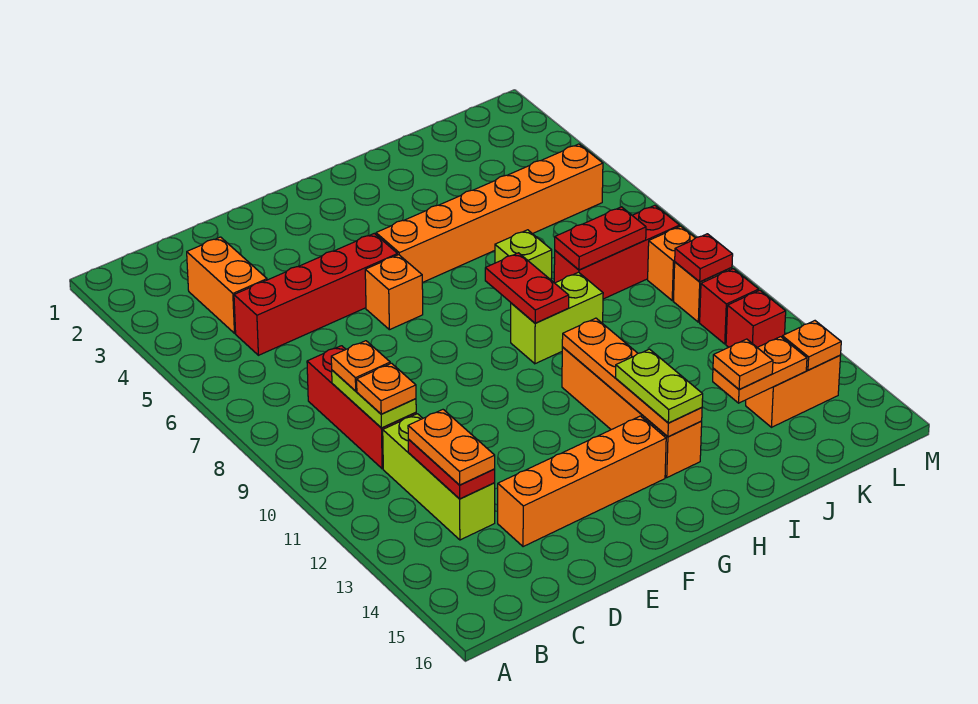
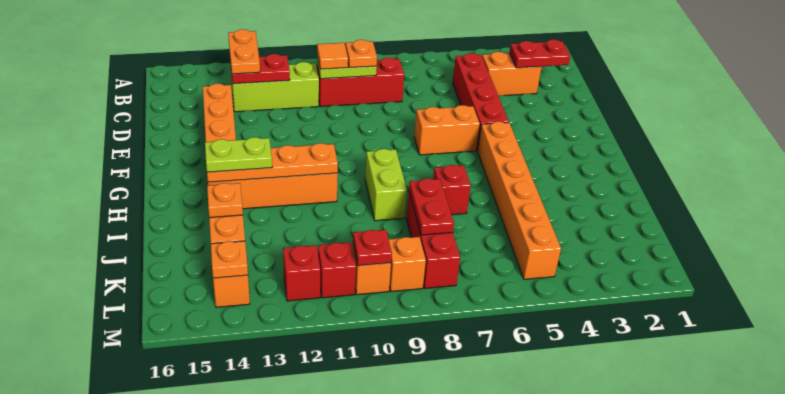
orange 1x1 plate [357,363,416,414] -> orange 1x1 tile [317,43,348,69]
orange 1x2 plate [408,410,495,485] -> orange 1x2 plate turned to [228,29,260,74]
orange 1x1 brick [365,255,423,330] -> orange 1x2 brick [414,105,480,155]
red 1x2 plate [485,253,569,323] -> red 1x2 plate moved to [509,39,570,68]
lime 1x1 brick [495,230,552,280] -> red 1x1 brick [433,165,471,215]

